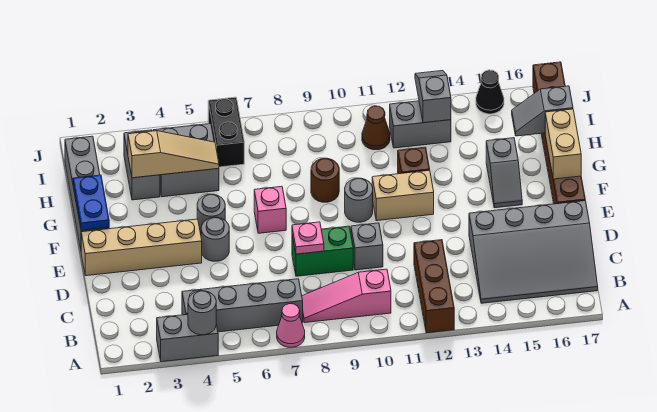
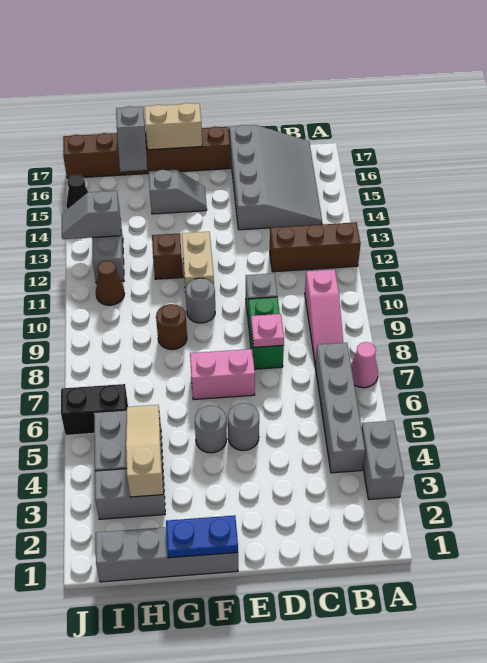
grey 1x1 round brick [188,291,216,335] -> none
tan 1x4 brick [81,219,202,276] -> none
pink 1x1 brick [254,186,286,233] -> pink 1x2 brick [190,349,255,400]

